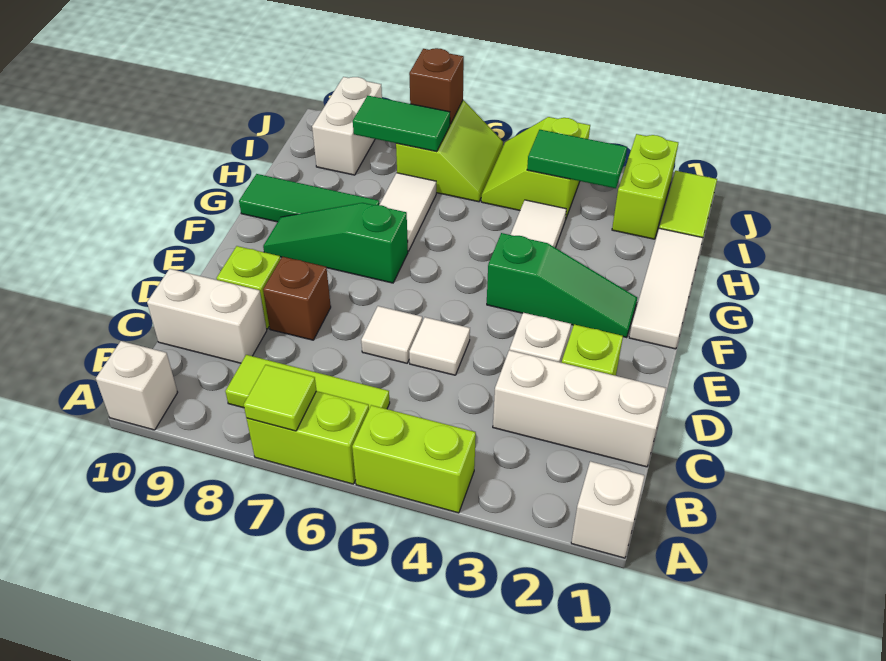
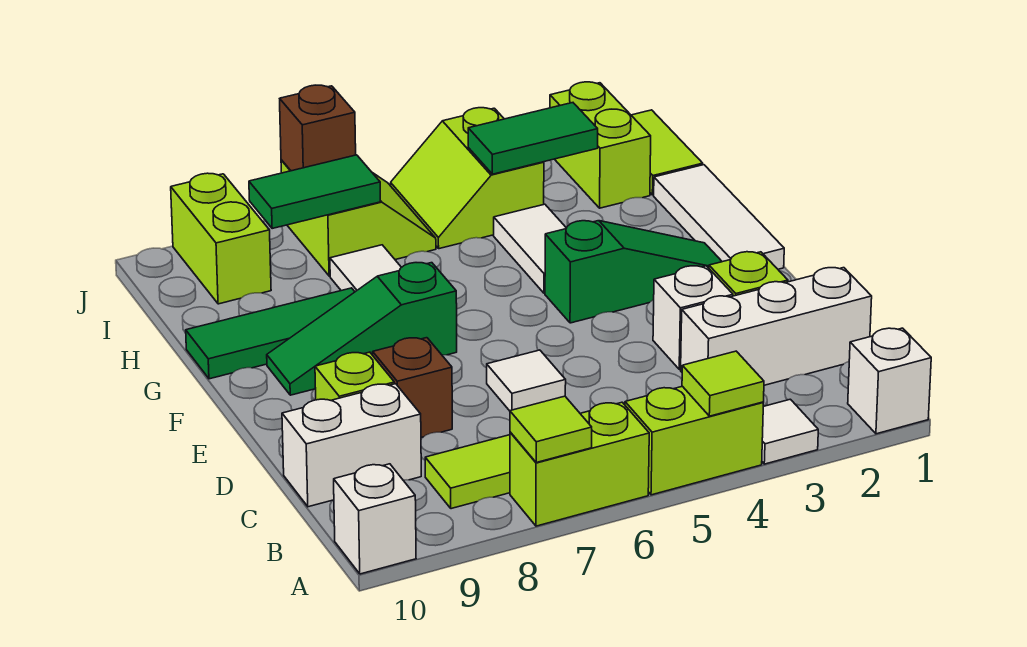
none -> lime 1x1 tile [682,351,764,416]
white 1x1 tile [409,317,470,375] -> white 1x1 tile moved to [762,399,818,464]
white 1x2 brick [312,77,382,175] -> lime 1x2 brick [171,173,271,304]

